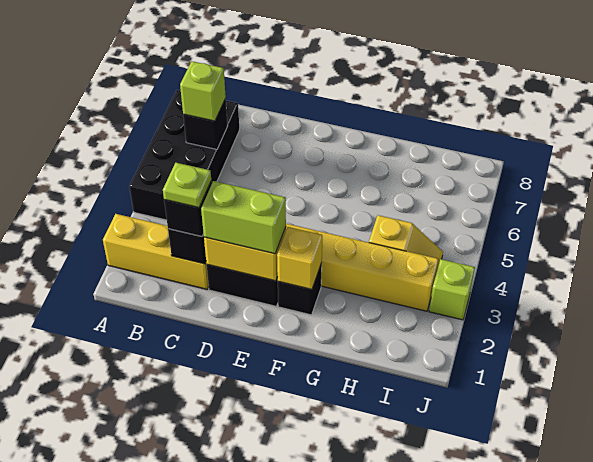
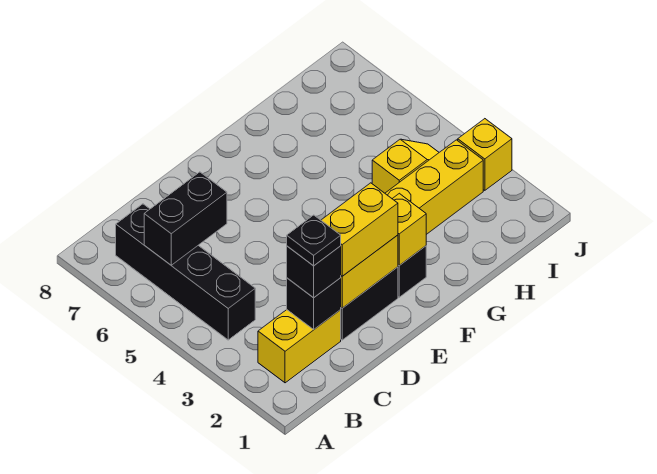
yellow 1x3 brick [103,214,209,289] -> yellow 1x2 brick [258,310,341,383]
black 2x4 brick [129,90,239,220] -> black 1x4 brick [116,204,255,340]
black 1x1 brick [183,99,227,149] -> black 1x2 brick [144,172,227,265]
lime 1x1 brick [180,61,226,121] -> none
lime 1x1 plate [163,163,211,208] -> black 1x1 plate [287,215,341,266]
lime 1x2 brick [201,181,286,254] -> yellow 1x2 brick [321,183,398,276]
lime 1x1 brick [429,259,475,320] -> yellow 1x1 brick [458,119,512,190]

